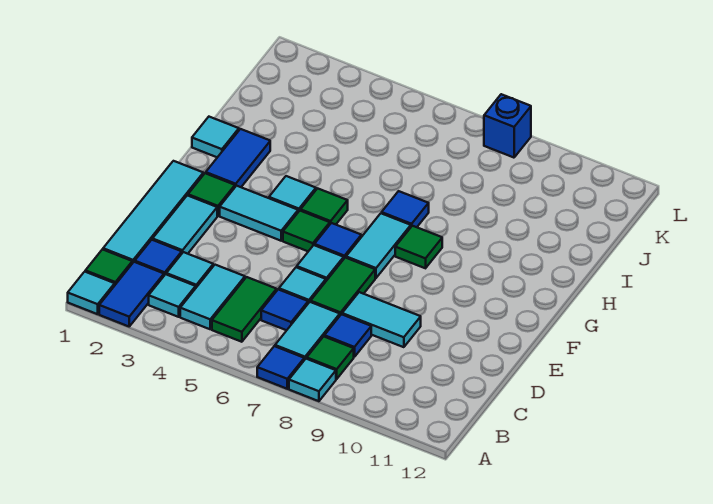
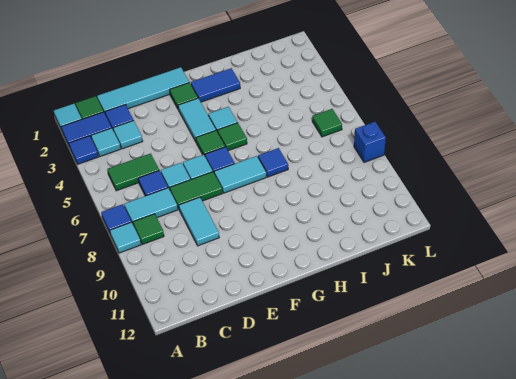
cyan 1x2 tile [180,265,245,329] -> none
blue 1x1 tile [324,314,371,357] -> blue 1x1 tile moved to [69,136,99,164]
cyan 1x2 tile [153,195,217,254] -> none
green 1x1 tile [395,226,442,268] -> green 1x1 tile moved to [312,109,342,137]
cyan 1x1 tile [192,117,239,157] -> none

